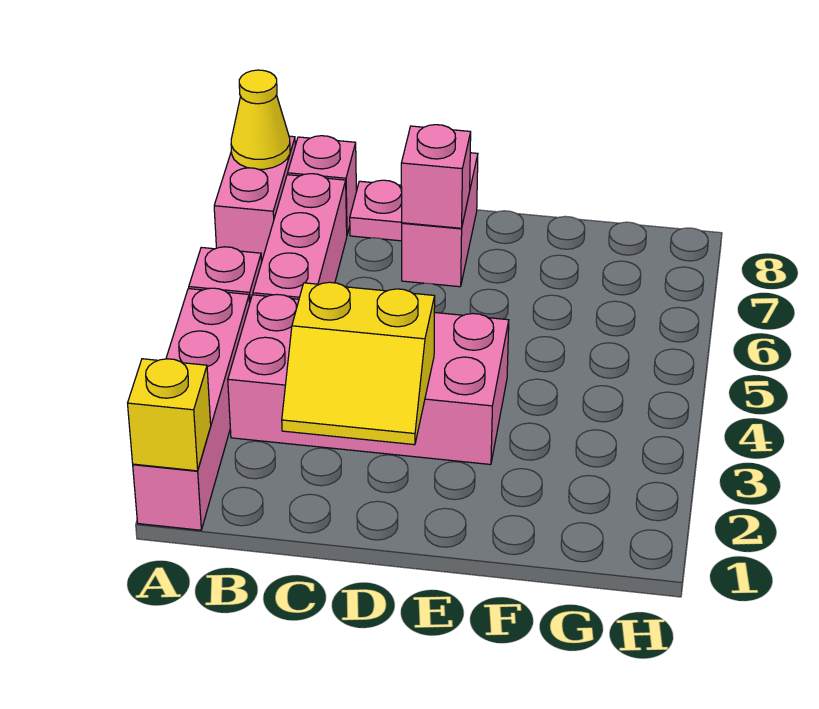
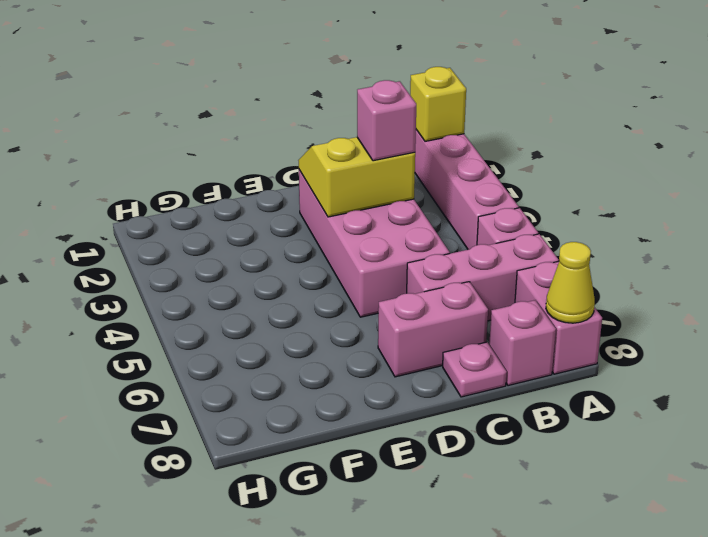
pink 2x4 brick [228,295,509,465] -> pink 2x4 brick turned to [299,170,450,317]
pink 1x3 brick [253,174,347,299] -> pink 1x3 brick turned to [407,234,559,321]
pink 1x2 brick [402,153,478,287] -> pink 1x2 brick turned to [378,282,488,377]
pink 1x1 brick [401,125,471,228] -> pink 1x1 brick moved to [357,80,416,161]

